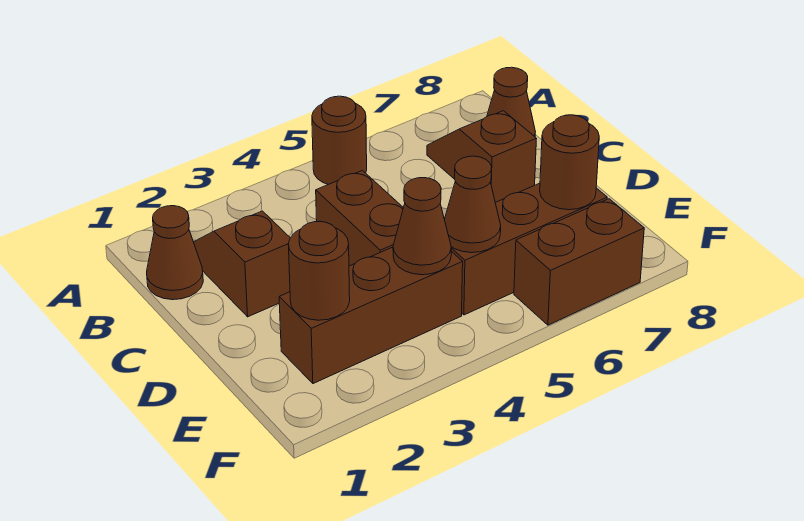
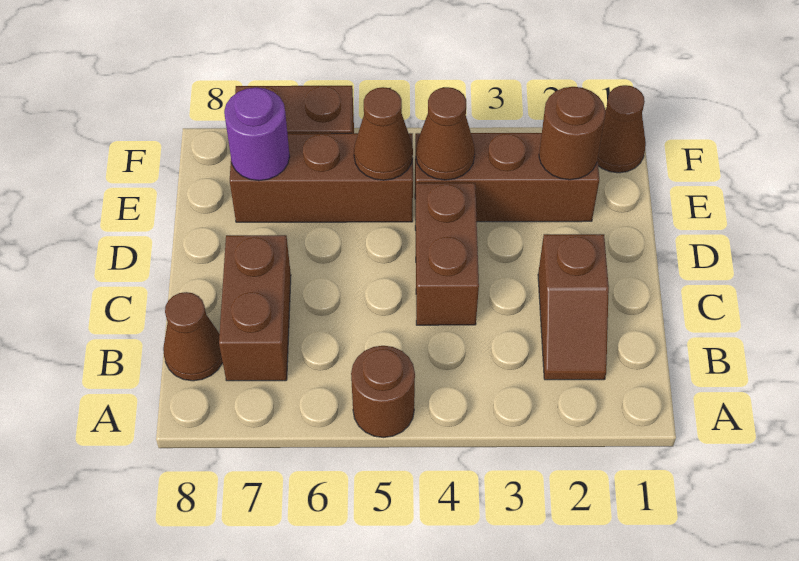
brown 1x1 cone [147,206,203,300] -> brown 1x1 cone moved to [598,85,646,173]
brown 1x2 slope [427,111,537,202] -> brown 1x2 brick [219,235,291,381]
brown 1x1 round brick [540,115,599,210] -> purple 1x1 round brick [224,87,290,181]

